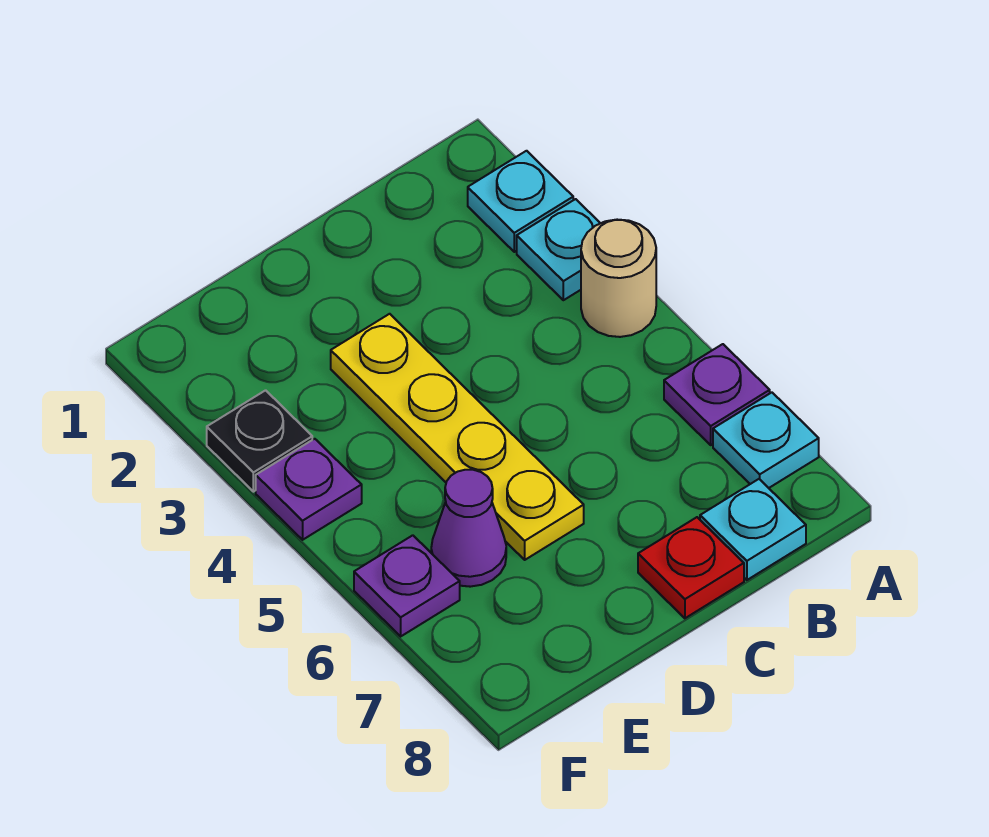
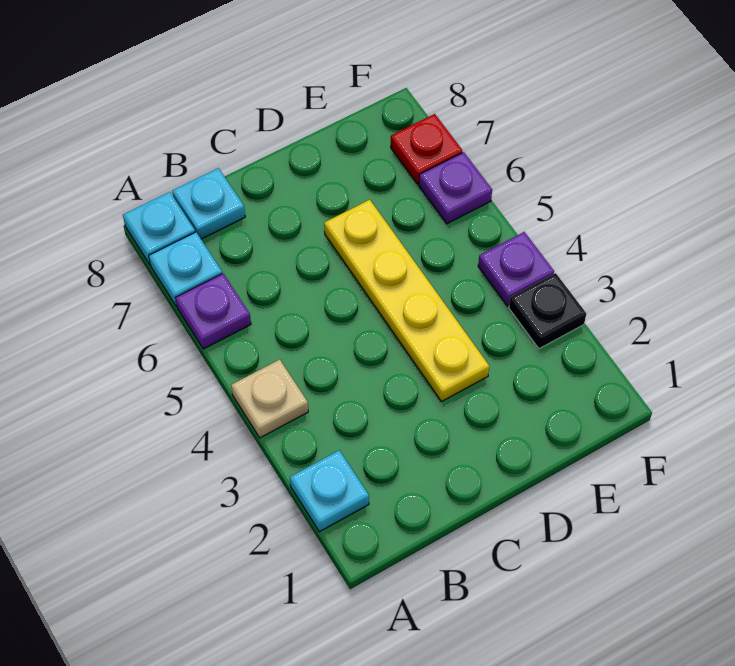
cyan 1x1 plate [517,199,600,300] -> cyan 1x1 plate moved to [123,192,195,264]
tan 1x1 round brick [581,220,656,337] -> tan 1x1 plate [231,359,308,438]
red 1x1 plate [638,517,744,618] -> red 1x1 plate moved to [391,114,462,184]
purple 1x1 cone [431,470,506,587] -> none

